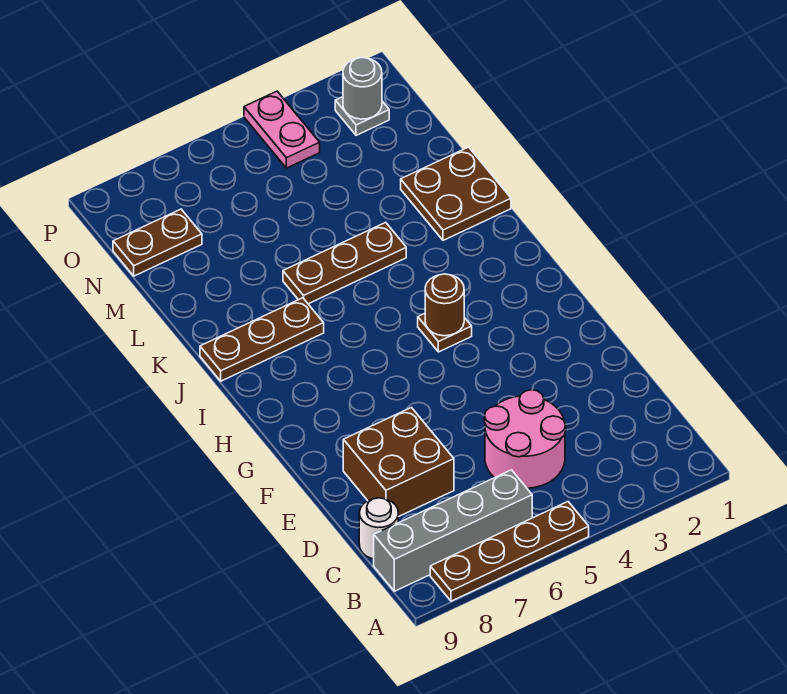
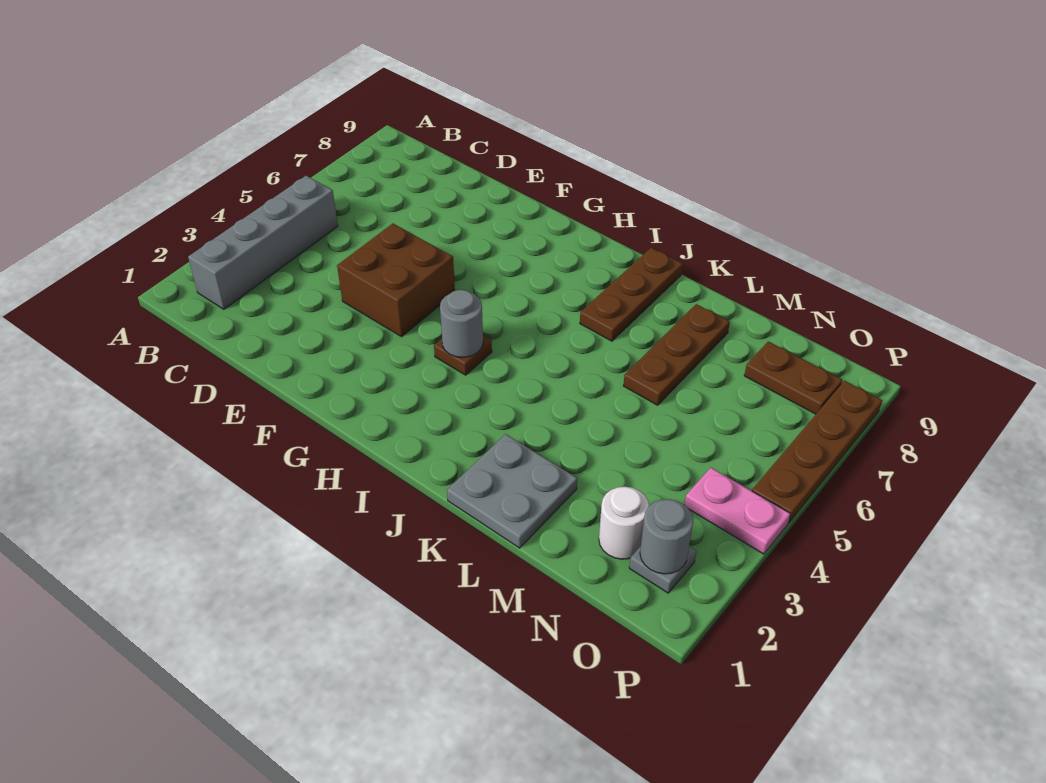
brown 1x4 plate [430,502,589,601] -> brown 1x4 plate moved to [752,381,882,523]
grey 1x4 brick [374,470,532,591] -> grey 1x4 brick moved to [188,176,338,309]
pink 2x2 round brick [484,390,566,488] -> none
white 1x1 round brick [359,498,398,559] -> white 1x1 round brick moved to [599,487,649,559]
brown 2x2 brick [343,408,454,517] -> brown 2x2 brick moved to [337,223,455,337]
brown 1x1 round brick [425,274,464,336] -> grey 1x1 round brick [440,290,483,357]
brown 2x2 plate [401,147,511,240] -> grey 2x2 plate [447,434,577,548]
brown 1x3 plate [283,222,406,304] -> brown 1x3 plate moved to [623,304,730,405]
brown 1x2 plate [113,209,202,276] -> brown 1x2 plate turned to [744,341,842,414]

